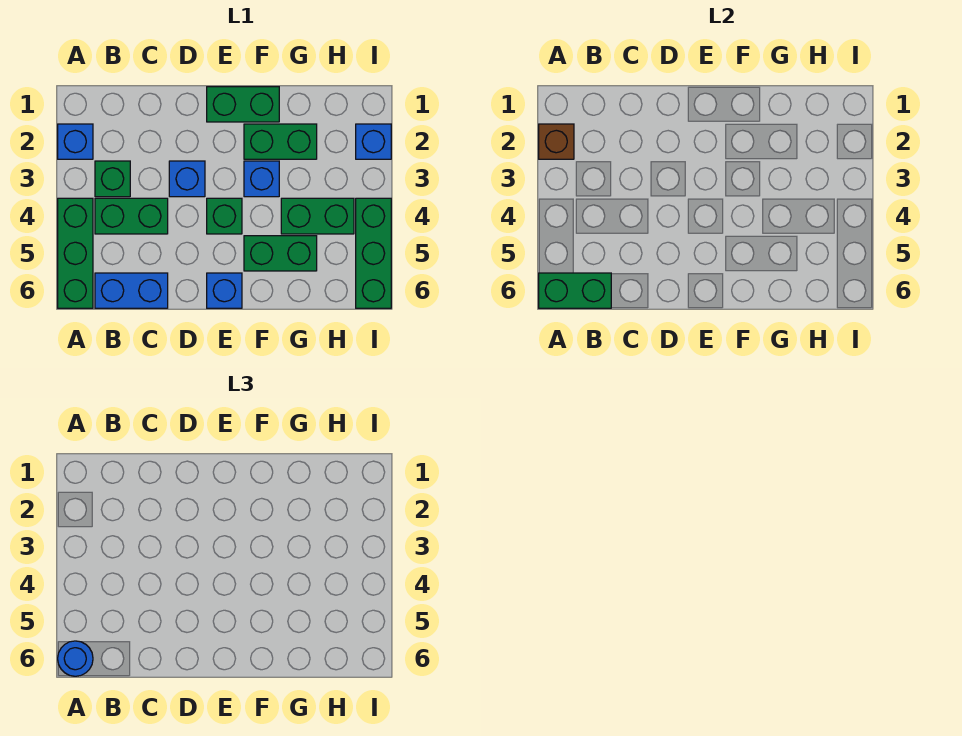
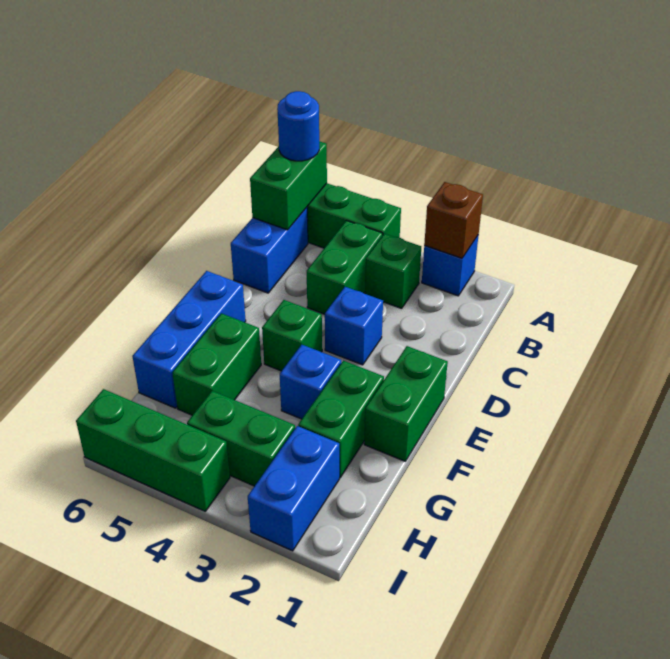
blue 1x1 brick [207,273,242,308] -> blue 1x3 brick [132,271,246,408]
green 1x2 brick [281,198,354,234] -> green 1x2 brick turned to [187,391,295,486]
blue 1x1 brick [356,124,391,159] -> blue 1x2 brick [248,426,339,551]

